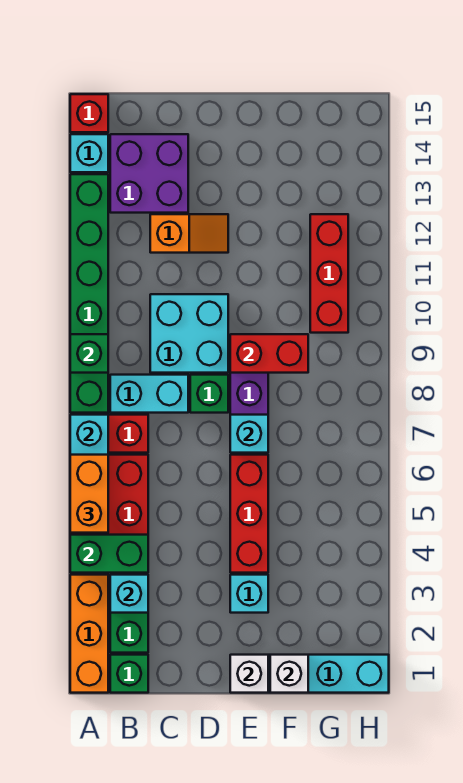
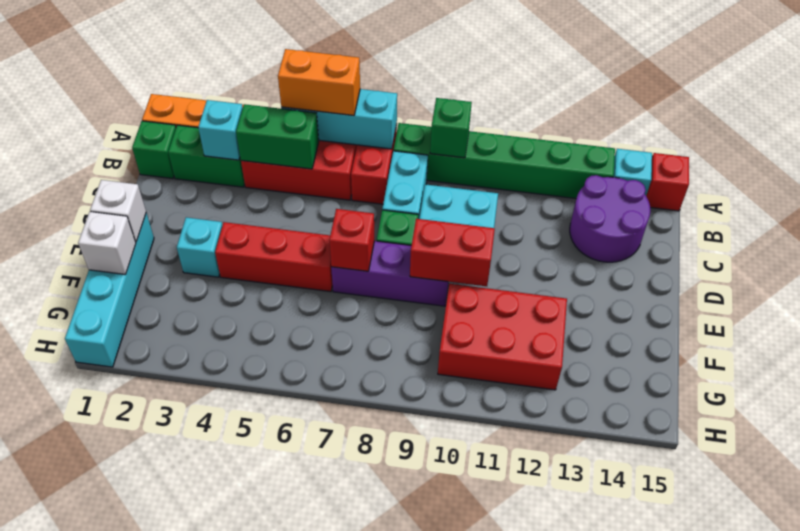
green 1x2 brick [70,535,148,573] -> green 1x2 brick turned to [236,104,319,169]
purple 2x2 brick [110,134,188,213] -> purple 2x2 round brick [570,175,650,262]
orange 1x2 slope [150,214,228,253] -> none
cyan 1x1 brick [230,415,268,453] -> red 1x1 brick [329,209,374,271]
red 1x2 brick [230,334,308,373] -> red 1x2 brick turned to [410,219,495,286]
red 1x3 brick [310,214,348,333] -> red 2x3 brick [438,284,567,390]

